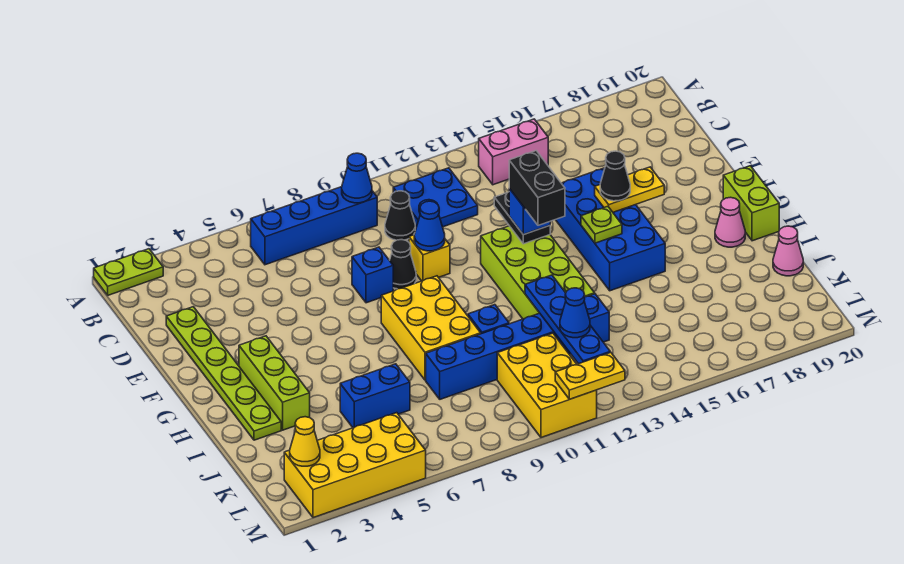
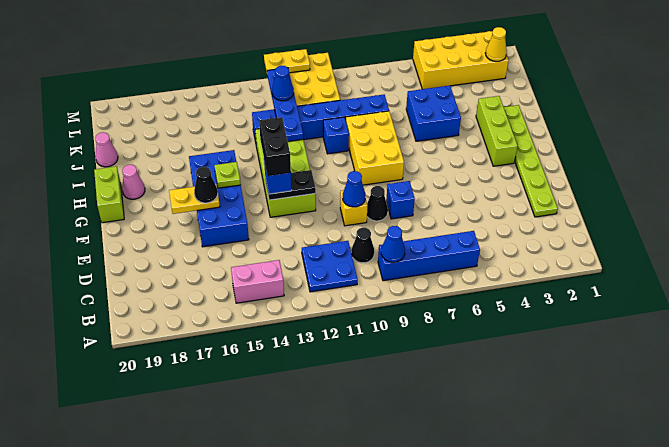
lime 1x2 plate [94,249,163,295] -> none
black 1x2 plate [494,192,550,244] -> black 1x2 plate turned to [265,170,316,200]
blue 1x2 brick [340,364,410,428] -> blue 2x2 brick [406,86,461,141]

